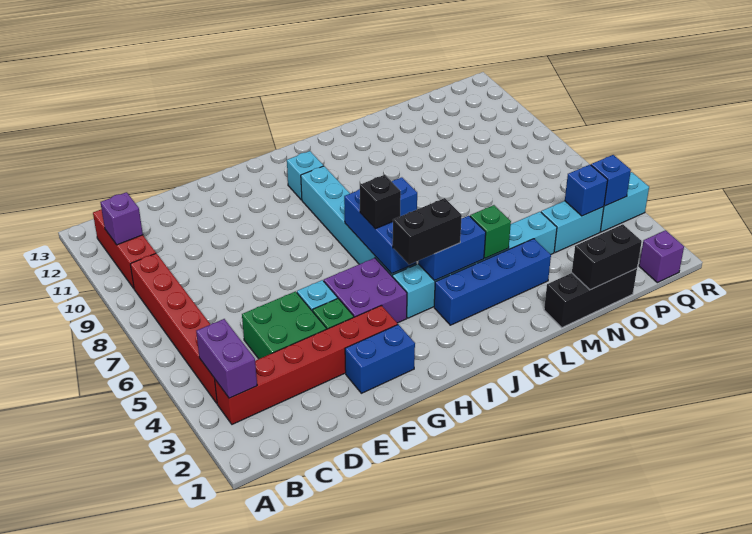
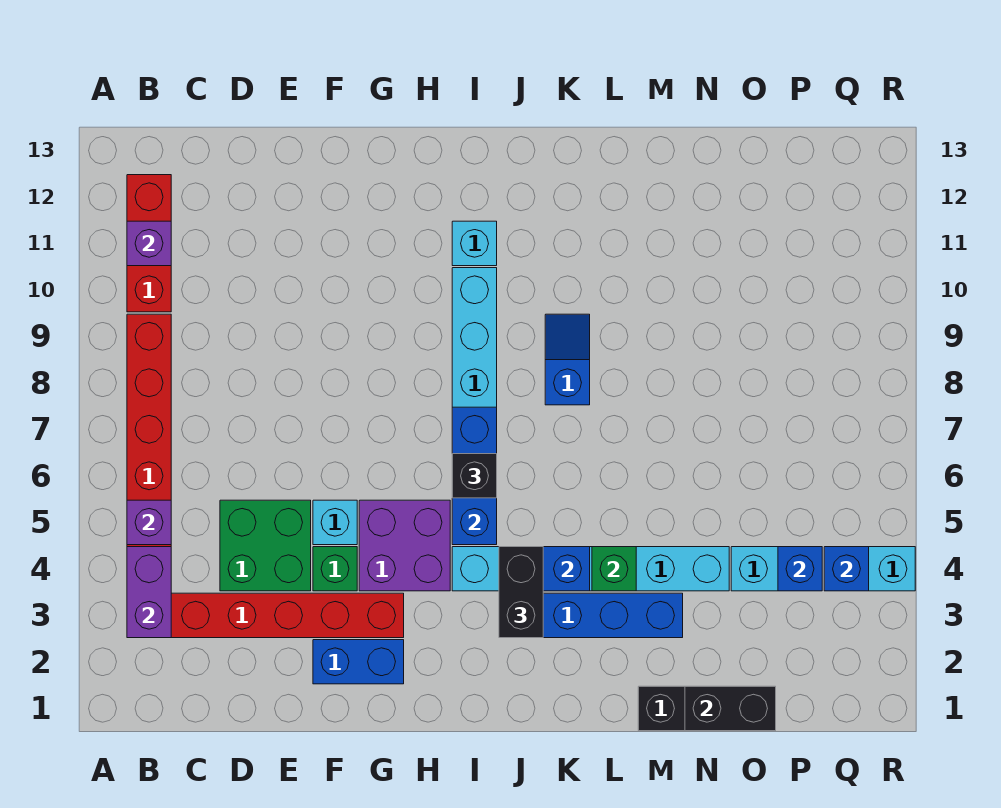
black 1x2 brick [393,198,462,264] -> black 1x2 brick turned to [499,547,543,638]
purple 1x1 brick [639,230,684,283] -> purple 1x1 brick moved to [127,500,171,545]

